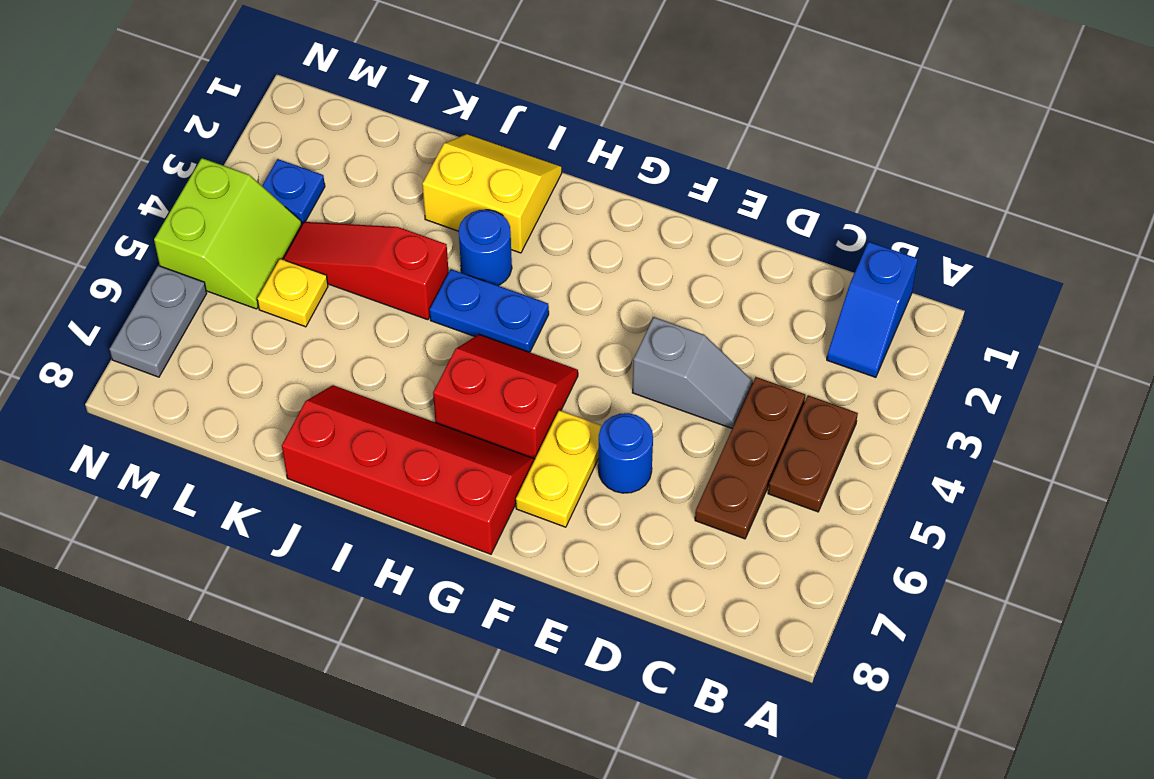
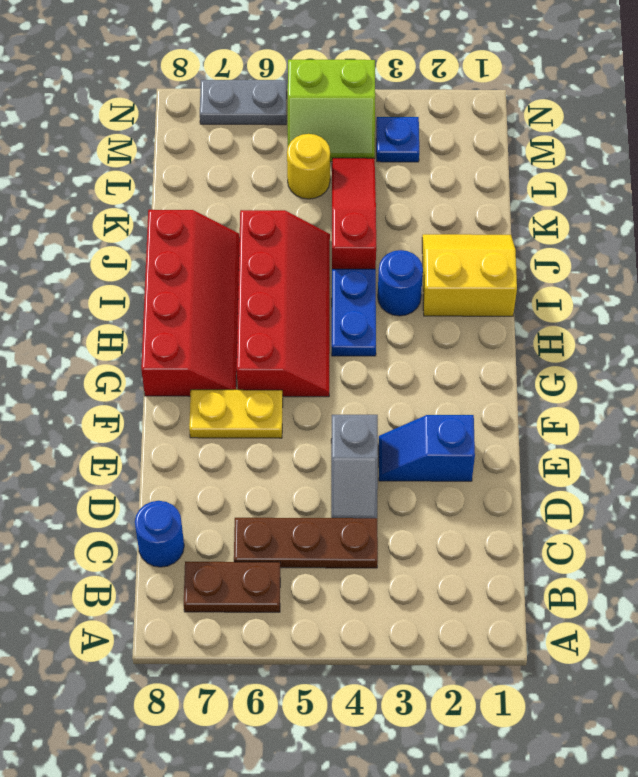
blue 1x2 slope [827,242,918,377] -> blue 1x2 slope moved to [379,415,475,481]
brown 1x2 plate [768,395,858,512] -> brown 1x2 plate moved to [184,562,280,612]
blue 1x1 round brick [598,413,653,493] -> blue 1x1 round brick moved to [135,501,184,567]
red 2x2 slope [433,335,578,459] -> red 2x4 slope [237,210,330,397]
yellow 2x2 slope [422,134,562,253] -> yellow 2x2 slope turned to [422,234,517,316]
yellow 1x1 plate [257,259,328,327] -> yellow 1x1 round brick [287,134,330,199]

